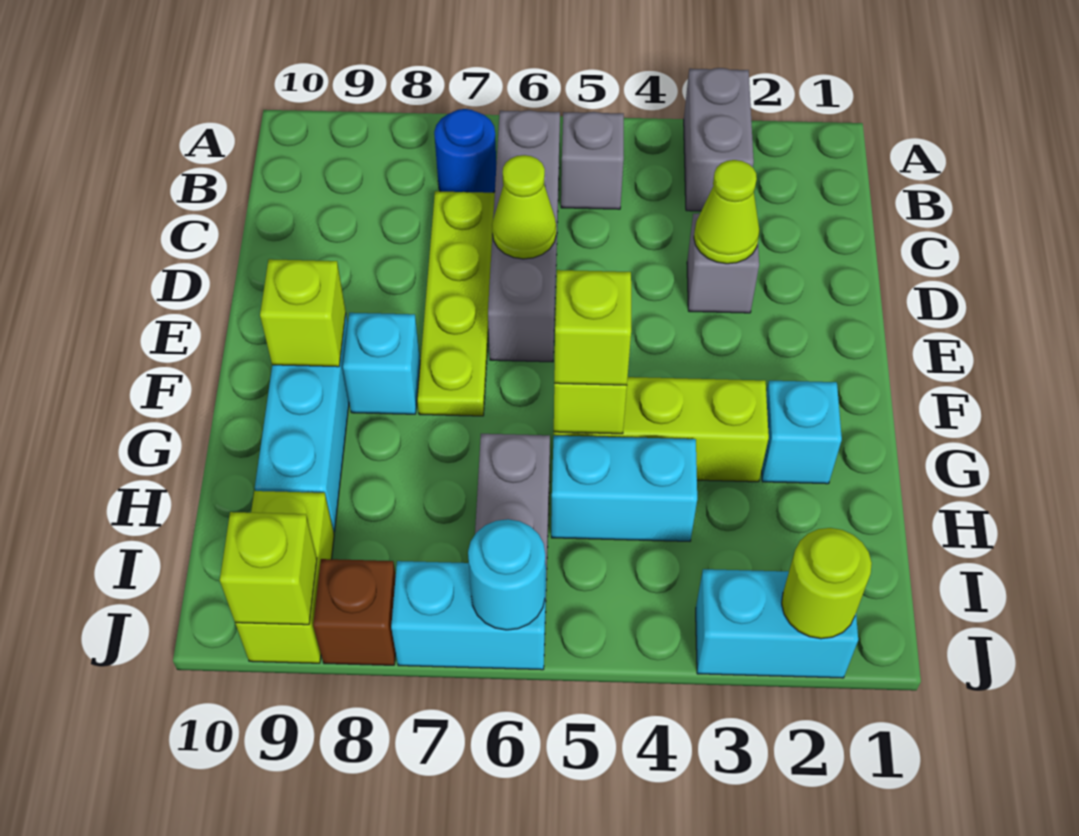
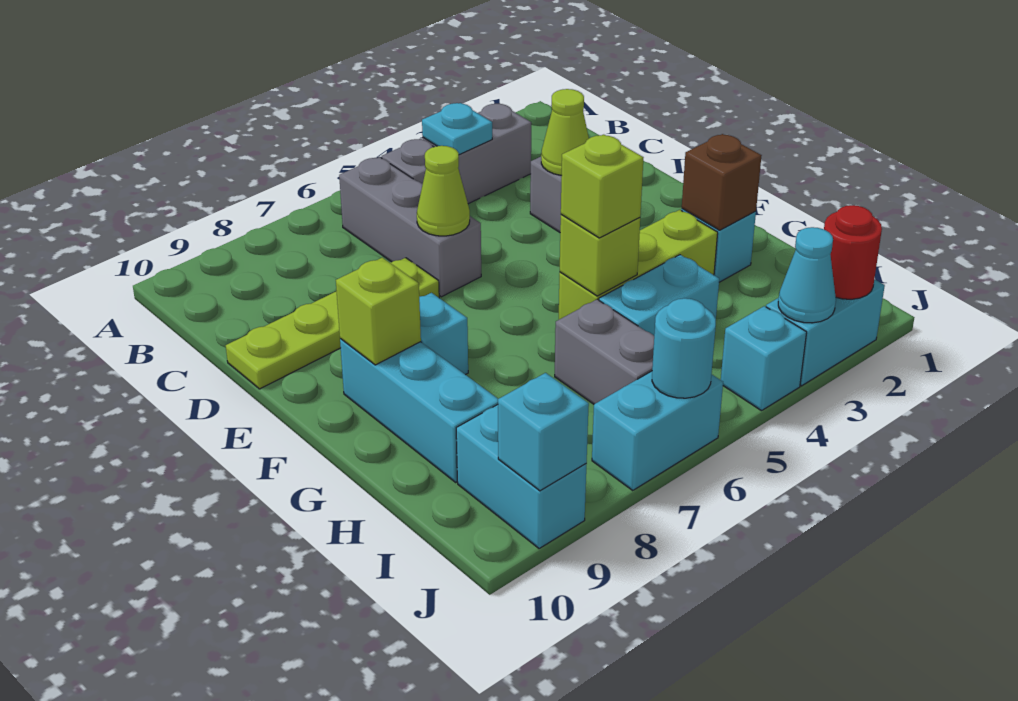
grey 1x2 brick [684,68,754,211] -> grey 1x2 brick turned to [423,103,531,204]
none -> cyan 1x1 plate [422,103,492,155]
grey 1x4 brick [488,110,560,362] -> grey 1x3 brick [339,157,481,297]
blue 1x1 round brick [434,109,496,193] -> none
lime 1x4 plate [417,191,495,416] -> lime 1x4 plate turned to [226,258,439,389]
lime 1x2 brick [235,491,334,663] -> cyan 1x2 brick [456,405,586,549]
lime 1x1 round brick [782,528,872,639] -> red 1x1 round brick [824,205,882,299]
none -> cyan 1x1 cone [778,227,836,323]
none -> cyan 1x1 brick [721,306,807,411]
brown 1x1 brick [313,559,396,665] -> brown 1x1 brick moved to [682,134,762,230]
lime 1x1 brick [220,512,317,625] -> cyan 1x1 brick [498,373,589,491]

